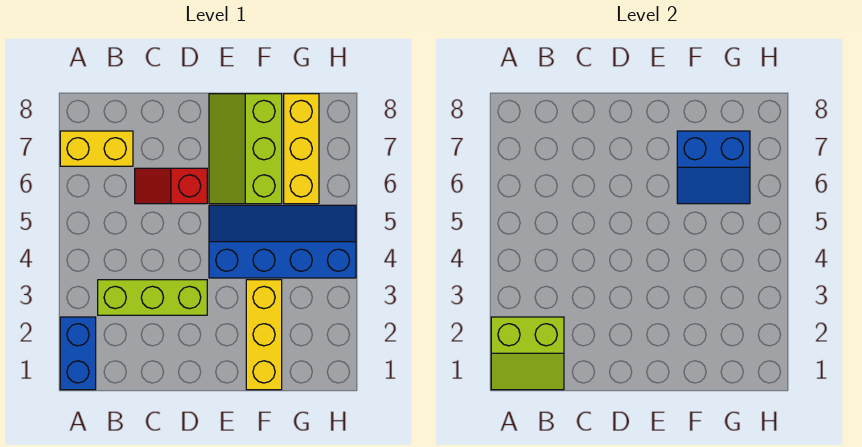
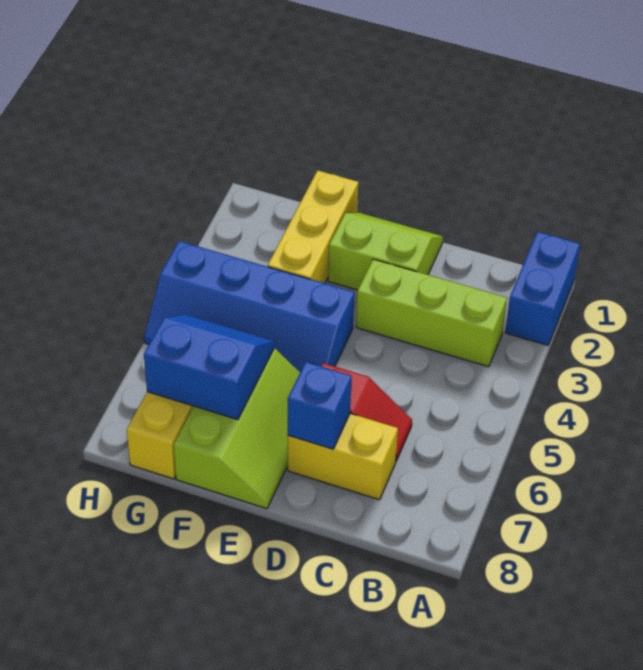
lime 2x2 slope [491,317,564,390] -> lime 2x2 slope moved to [328,213,443,290]
yellow 1x2 brick [60,131,133,166] -> yellow 1x2 brick moved to [288,413,398,500]
none -> blue 1x1 brick [288,362,352,449]

